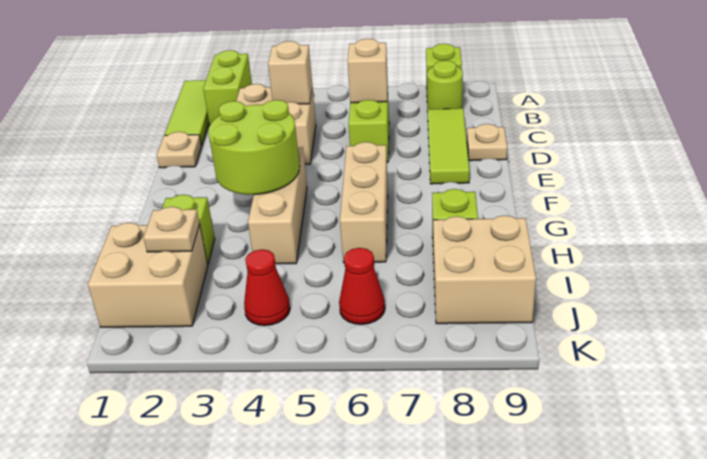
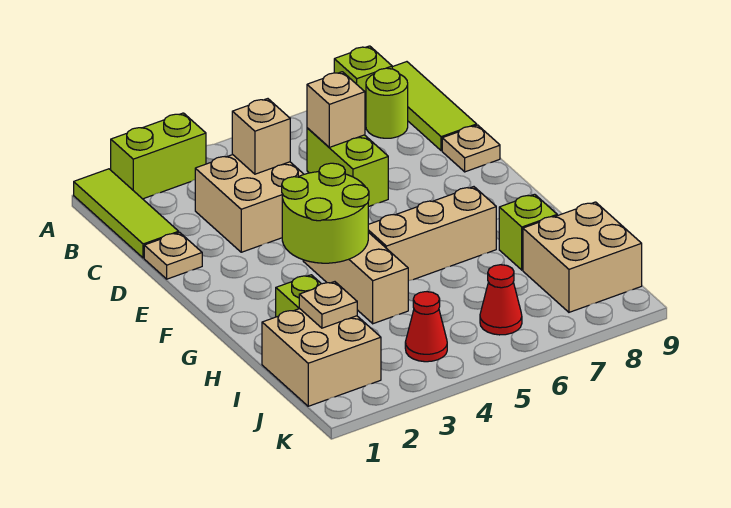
lime 1x2 brick [203,50,252,125] -> lime 1x2 brick turned to [111,113,206,199]
lime 1x3 tile [428,108,469,184] -> lime 1x3 tile moved to [392,62,477,151]
tan 1x3 brick [340,142,388,262] -> tan 1x3 brick turned to [368,187,496,281]

